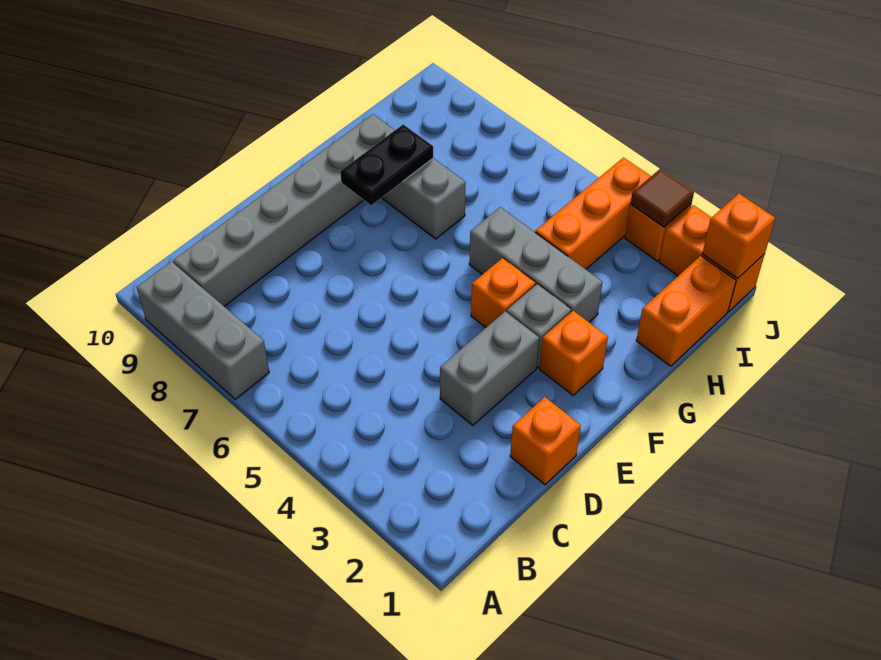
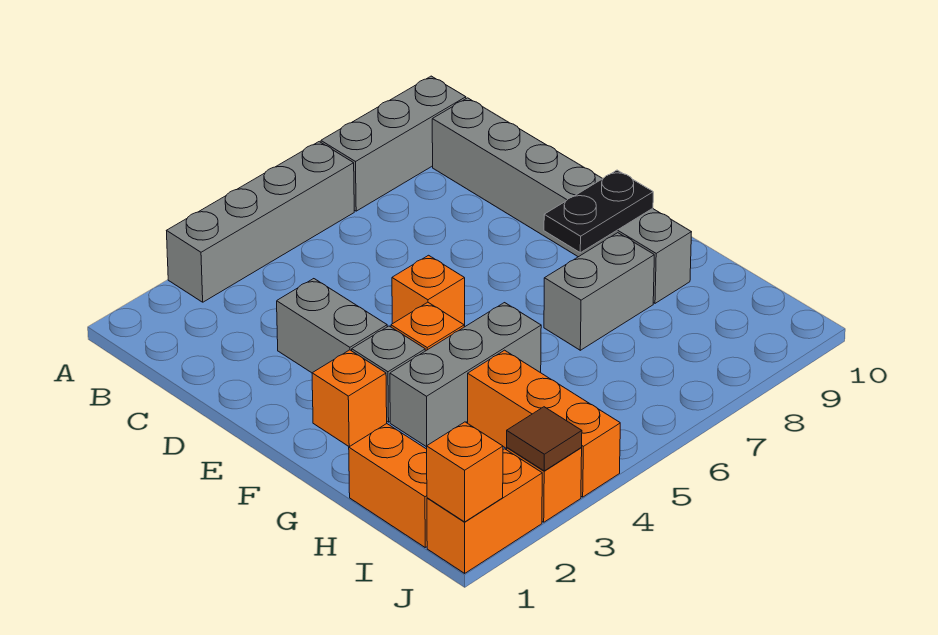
none -> grey 1x4 brick [167,142,354,302]
orange 1x1 brick [510,397,581,485] -> orange 1x1 brick moved to [392,255,465,327]
black 1x2 plate [340,124,433,205] -> black 1x2 plate turned to [544,170,653,253]

